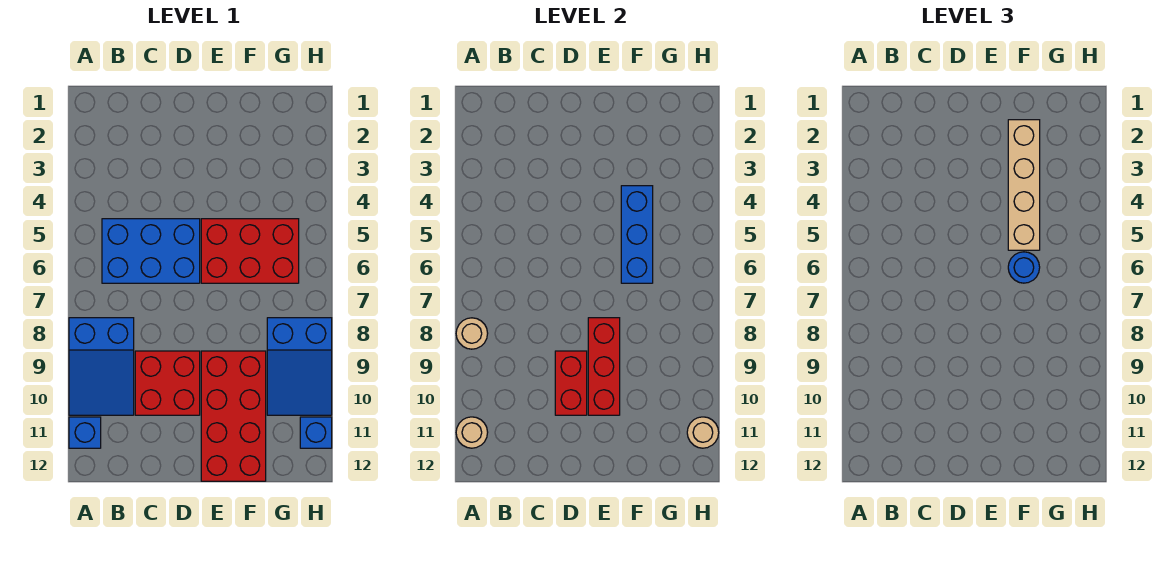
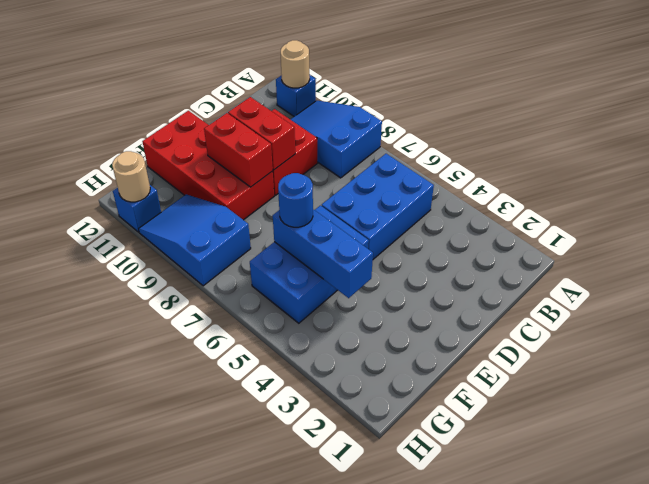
tan 1x1 round brick [456,318,488,349] -> none
red 2x3 brick [201,219,299,283] -> blue 2x3 brick [250,206,369,323]
red 1x3 brick [588,318,620,415] -> red 1x2 brick [204,113,273,187]
tan 1x4 brick [1008,120,1040,250] -> none

